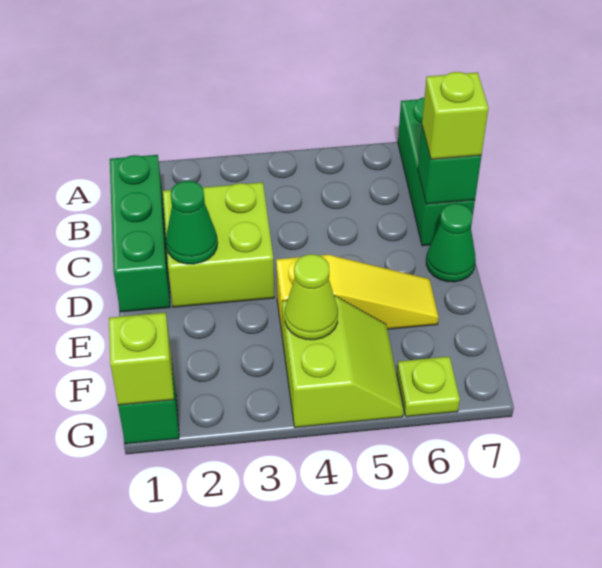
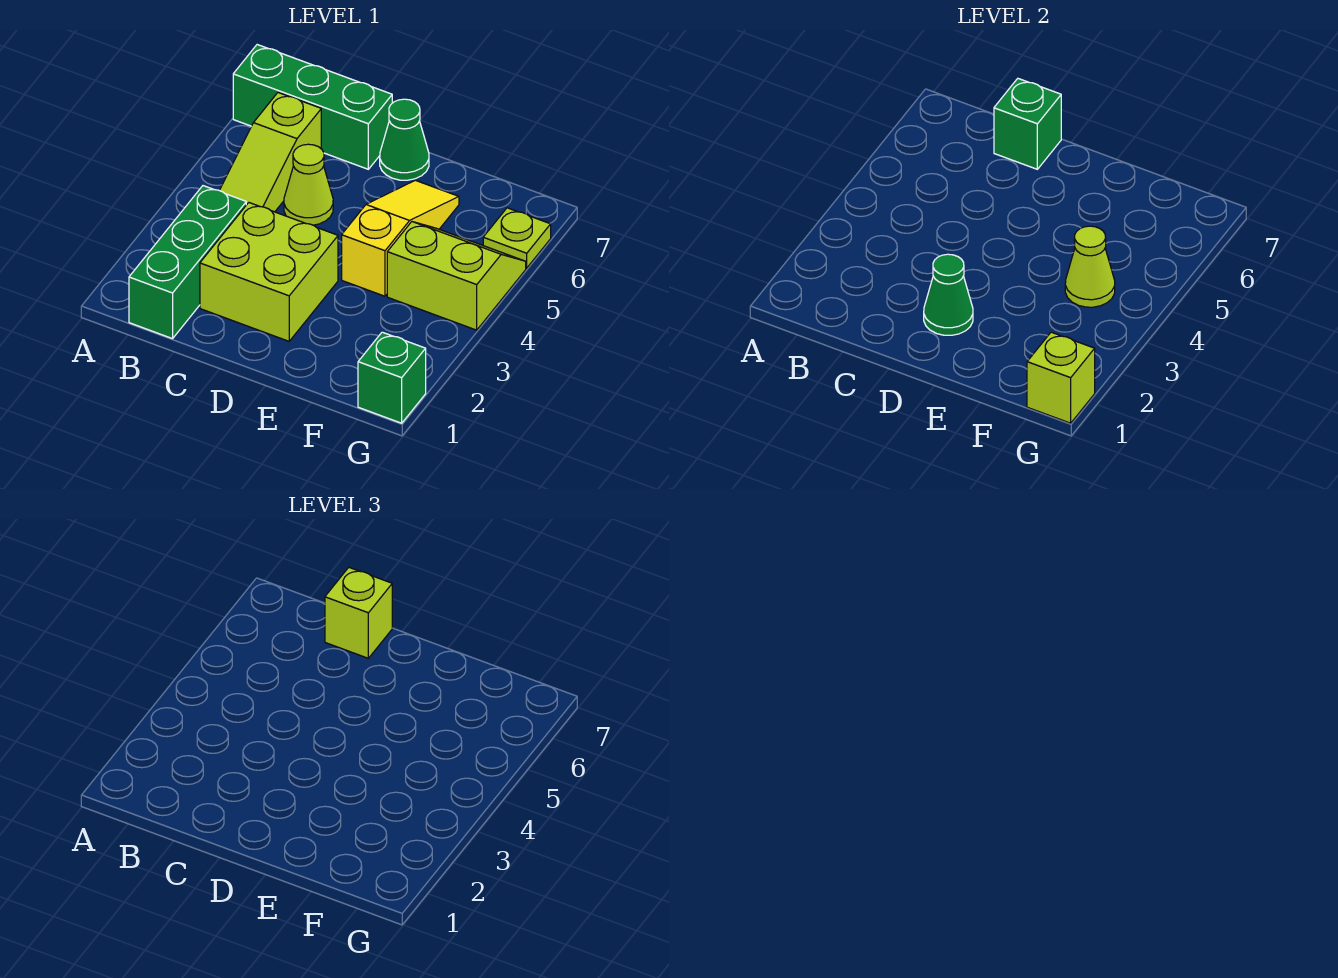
green 1x3 brick [110,155,170,312] -> green 1x3 brick turned to [129,186,246,339]
none -> lime 1x3 slope [219,93,321,212]
none -> lime 1x1 cone [284,144,333,225]

